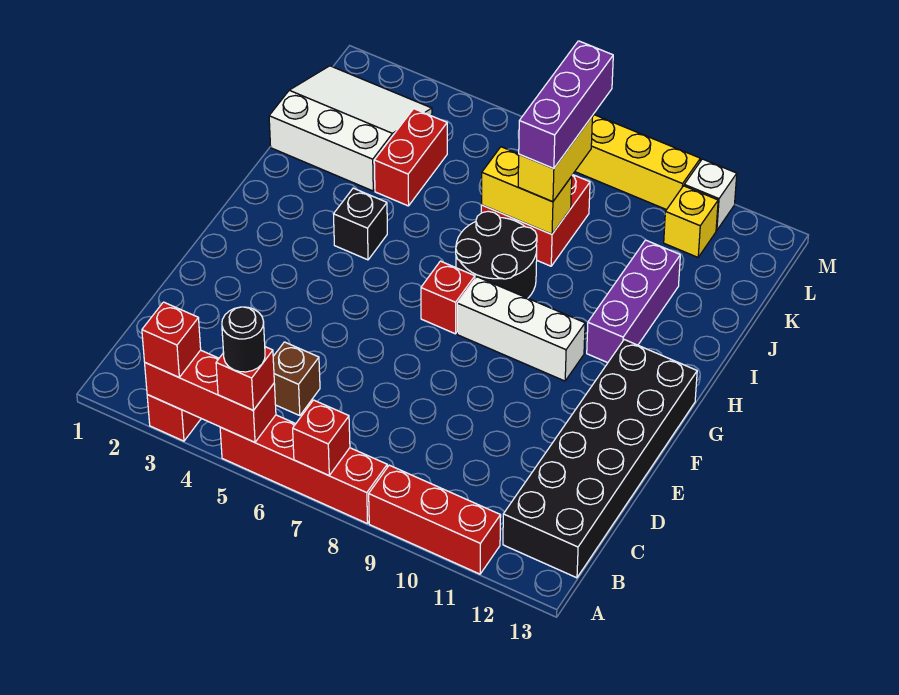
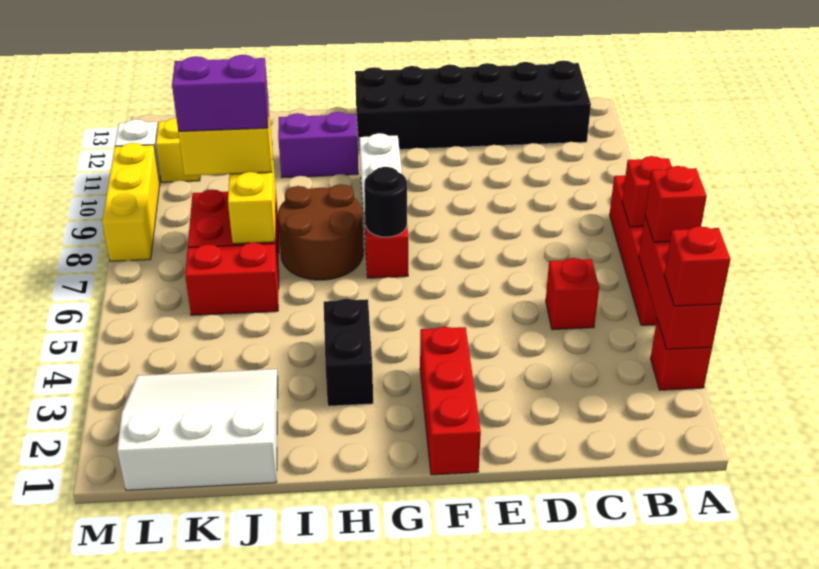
black 1x1 round brick [222,307,265,372] -> black 1x1 round brick moved to [364,167,407,237]
red 1x3 brick [369,465,501,574] -> red 1x3 brick moved to [420,327,481,475]
brown 1x1 brick [273,342,320,416] -> red 1x1 brick [546,258,599,330]
black 1x1 brick [334,188,387,260] -> black 1x2 brick [324,299,373,406]
black 2x2 round brick [456,211,537,298] -> brown 2x2 round brick [278,184,364,280]
purple 1x3 brick [587,240,680,363] -> purple 1x2 brick [278,112,359,178]
white 3x3 slope [269,66,432,191] -> white 3x3 slope turned to [117,369,278,490]
red 1x2 brick [374,109,447,206] -> red 1x2 brick moved to [185,242,279,315]
purple 1x3 brick [519,41,613,169] -> purple 1x2 brick [172,55,269,132]

